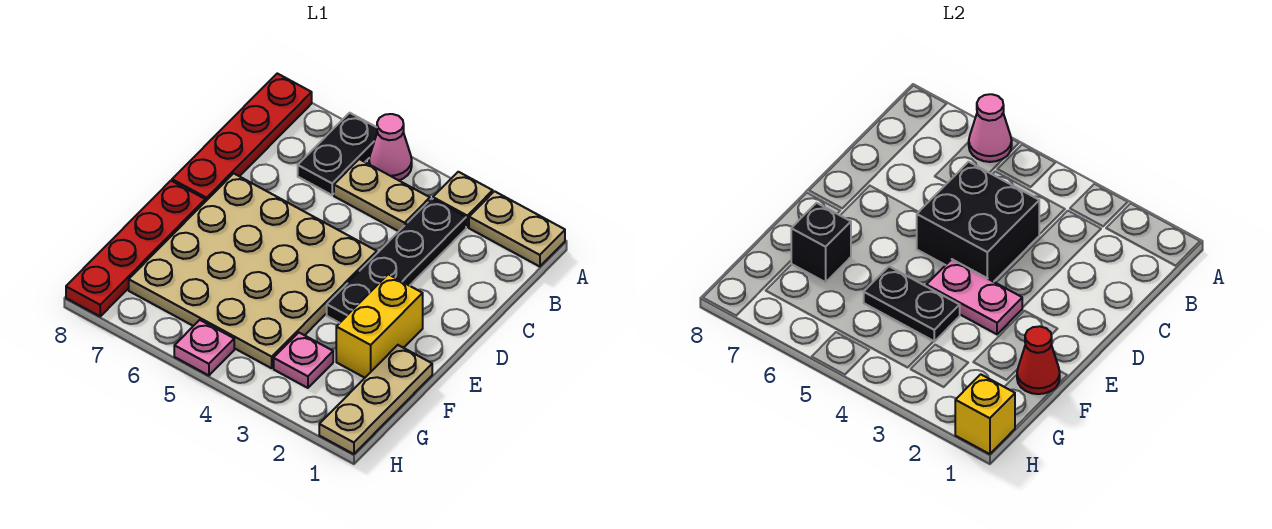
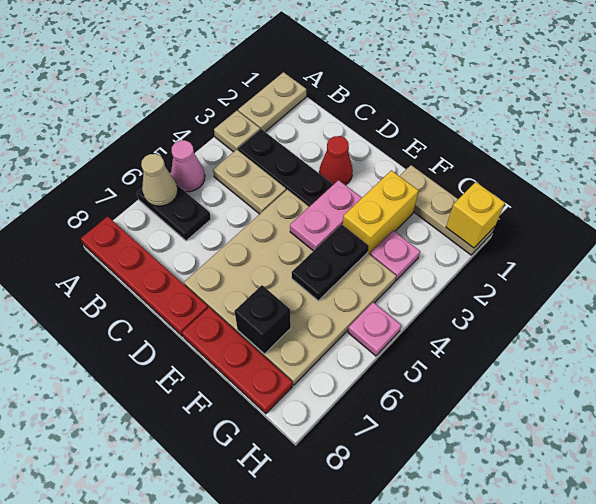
pink 1x1 cone [969,94,1012,162] -> tan 1x1 cone [141,154,178,206]
tan 1x2 plate [334,159,430,231] -> tan 1x2 plate turned to [213,150,286,214]
black 2x2 brick [917,162,1039,282] -> none
yellow 1x2 brick [336,274,423,378] -> yellow 1x2 brick turned to [343,170,419,254]
red 1x4 plate [66,181,205,316] -> red 1x3 plate [182,307,292,414]
red 1x1 cone [1017,326,1060,394] -> red 1x1 cone moved to [319,136,353,185]

